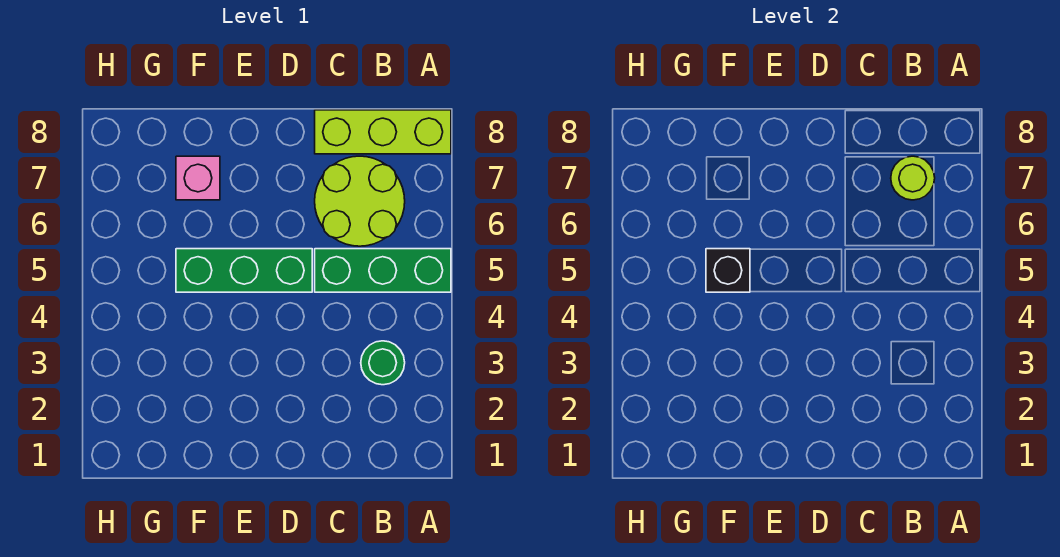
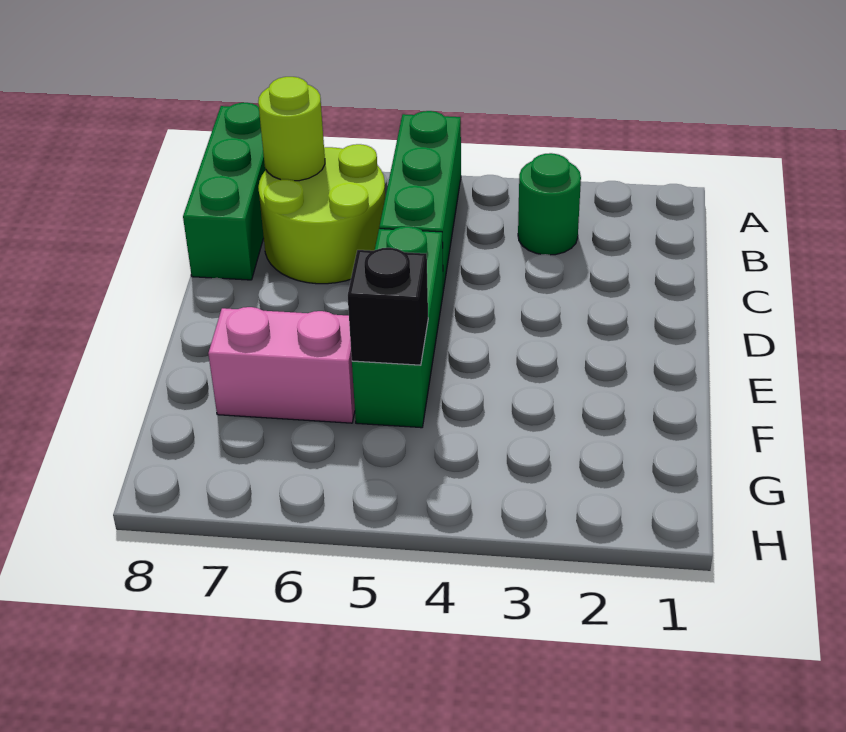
lime 1x3 brick [315,110,451,154] -> green 1x3 brick [183,103,266,280]
pink 1x1 brick [176,156,220,200] -> pink 1x2 brick [208,307,355,423]

